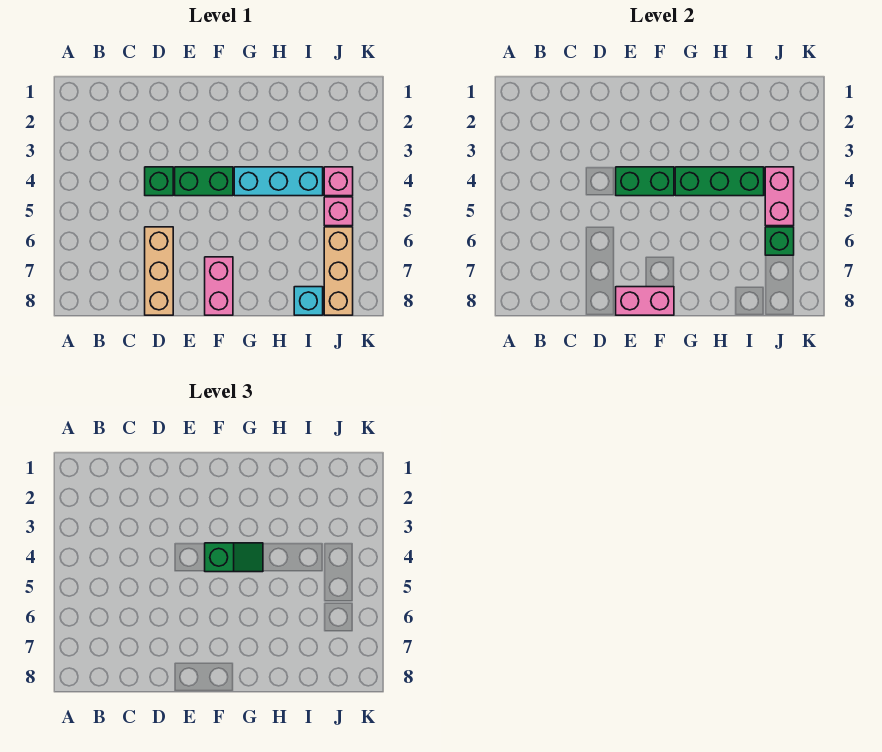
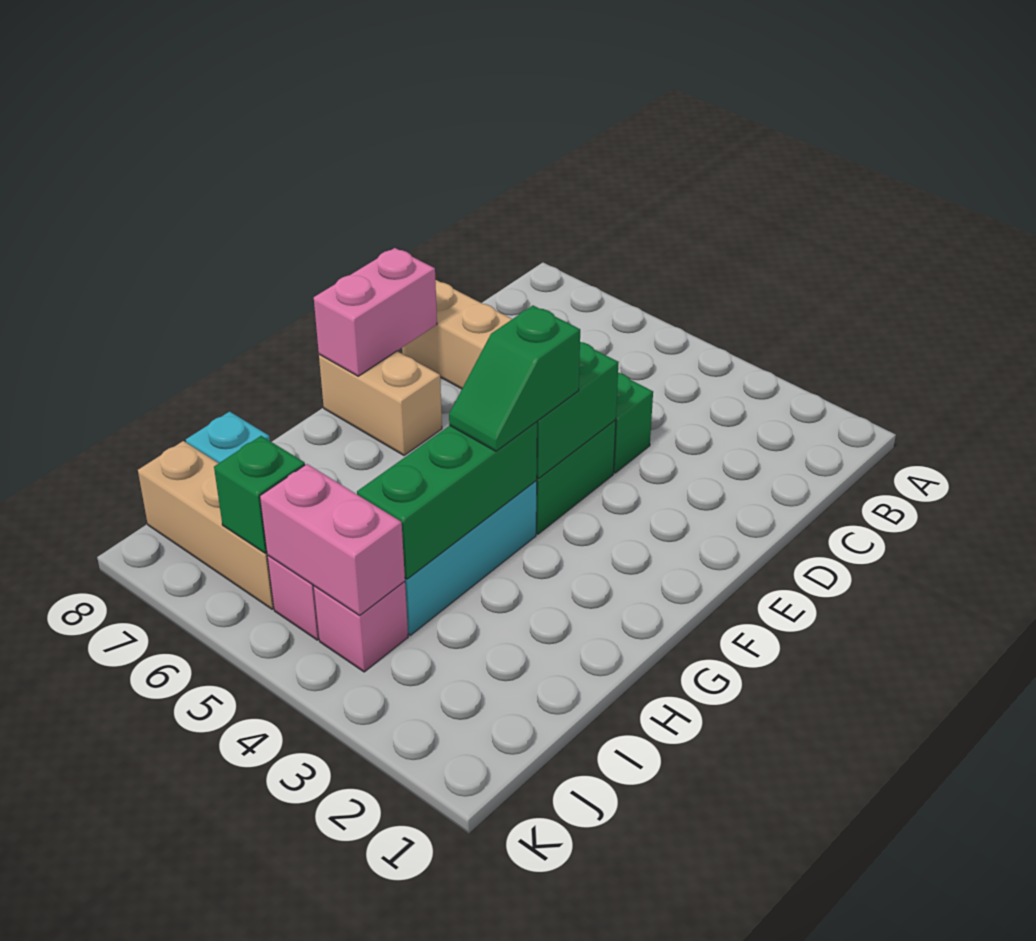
pink 1x2 brick [205,257,233,315] -> tan 1x2 brick [319,351,442,455]

